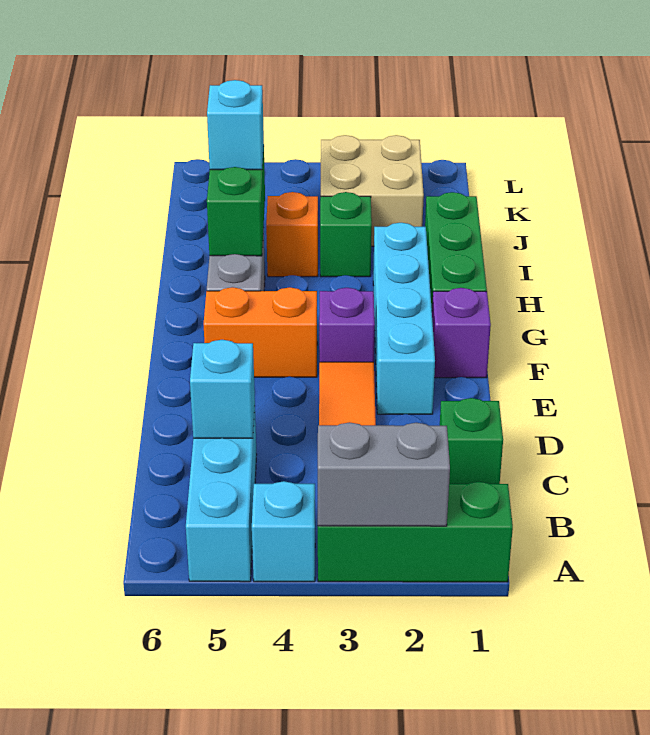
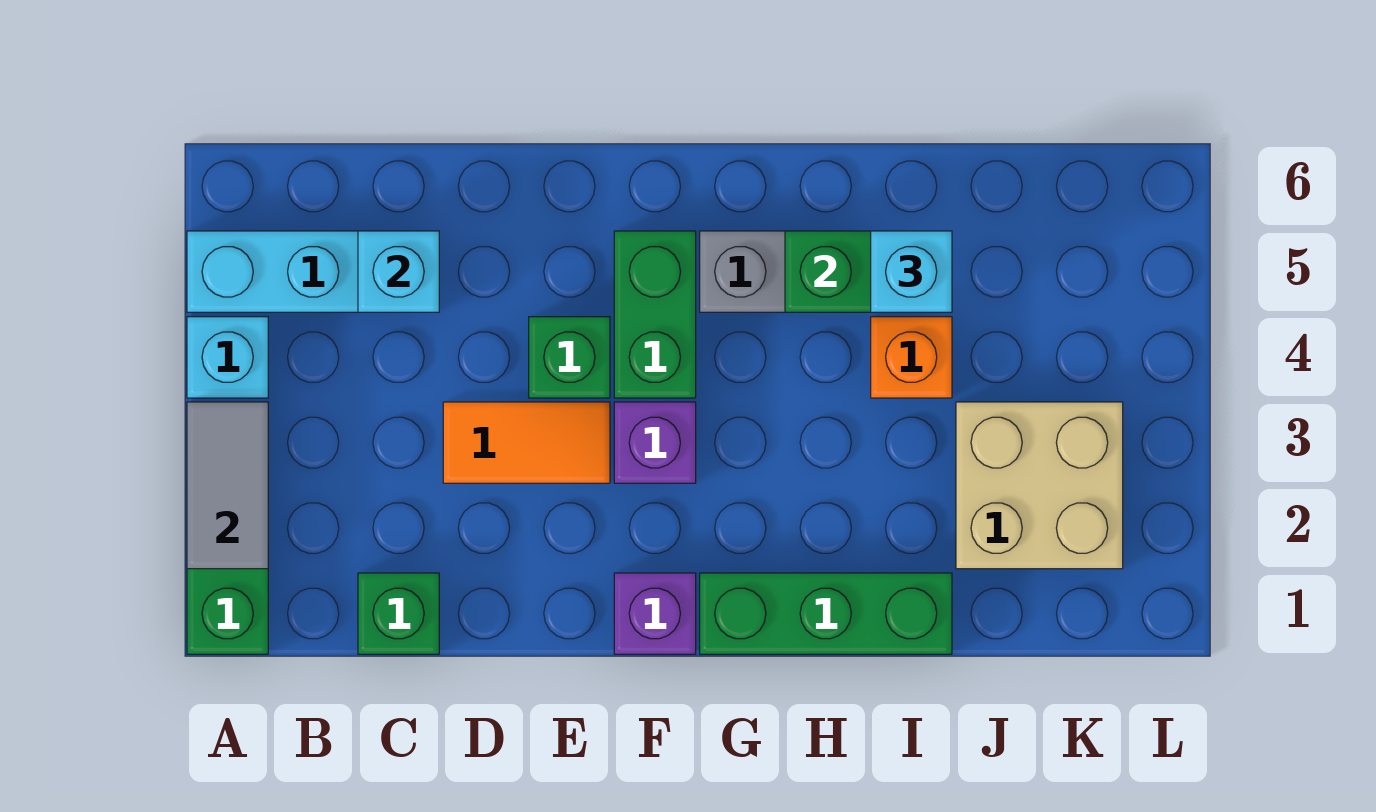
grey 1x2 brick [318,422,450,526] -> grey 1x2 tile [187,402,268,569]
cyan 1x4 brick [373,223,435,414] -> none
orange 1x2 brick [204,287,317,377] -> green 1x2 brick [614,231,696,398]
green 1x1 brick [320,192,372,277] -> green 1x1 brick moved to [529,317,610,398]

